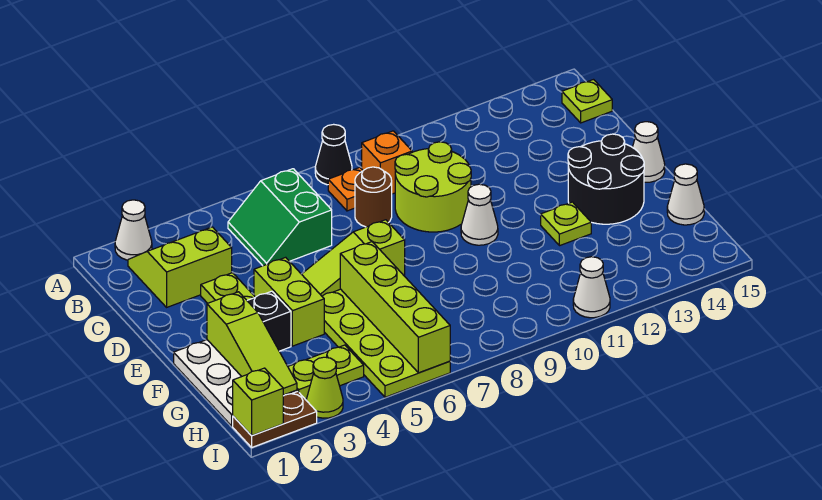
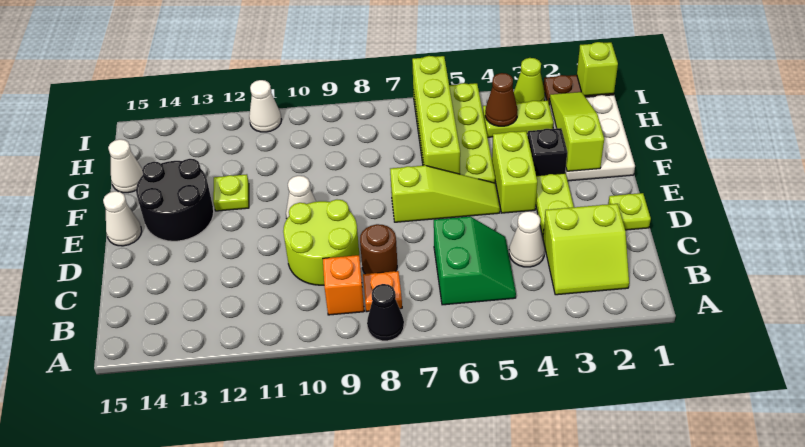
white 1x1 cone [115,200,152,260] -> white 1x1 cone moved to [509,211,545,267]
lime 1x1 plate [562,80,612,123] -> lime 1x1 plate moved to [608,193,651,230]
none -> brown 1x1 cone [485,73,518,126]

